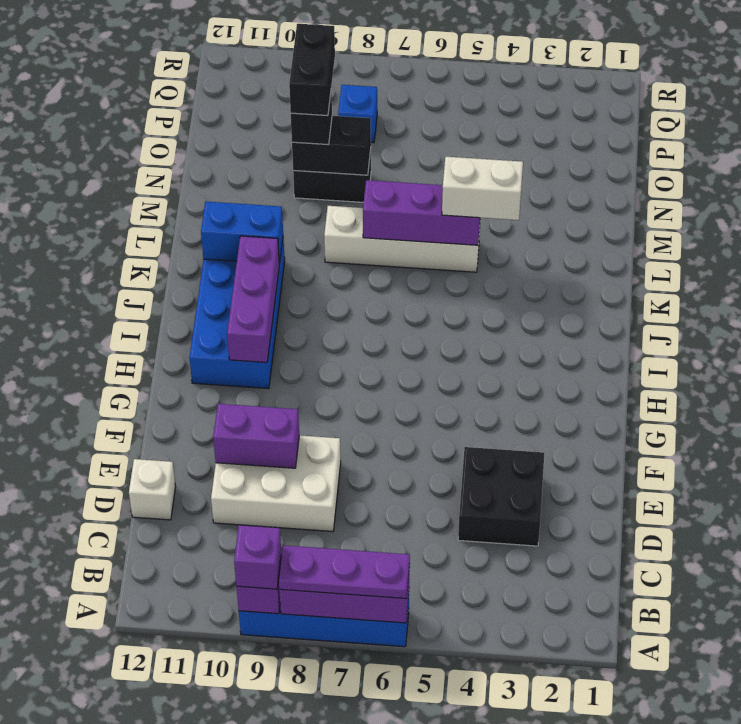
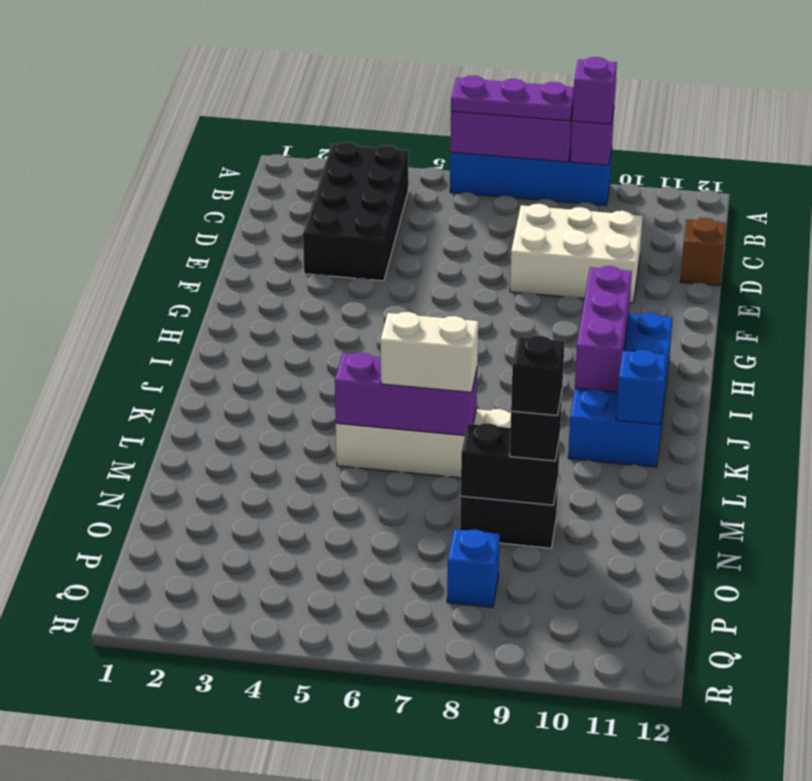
black 2x2 brick [458,447,544,546] -> black 2x4 brick [303,142,408,281]
white 1x1 brick [129,459,176,520] -> brown 1x1 brick [680,218,726,286]
purple 1x2 brick [213,404,299,468] -> none
blue 1x2 brick [201,202,283,264] -> blue 1x1 brick [616,350,666,425]
white 1x2 brick [442,157,523,220] -> white 1x2 brick moved to [381,312,478,392]
black 1x2 brick [289,24,335,116] -> black 1x1 brick [511,336,565,416]

